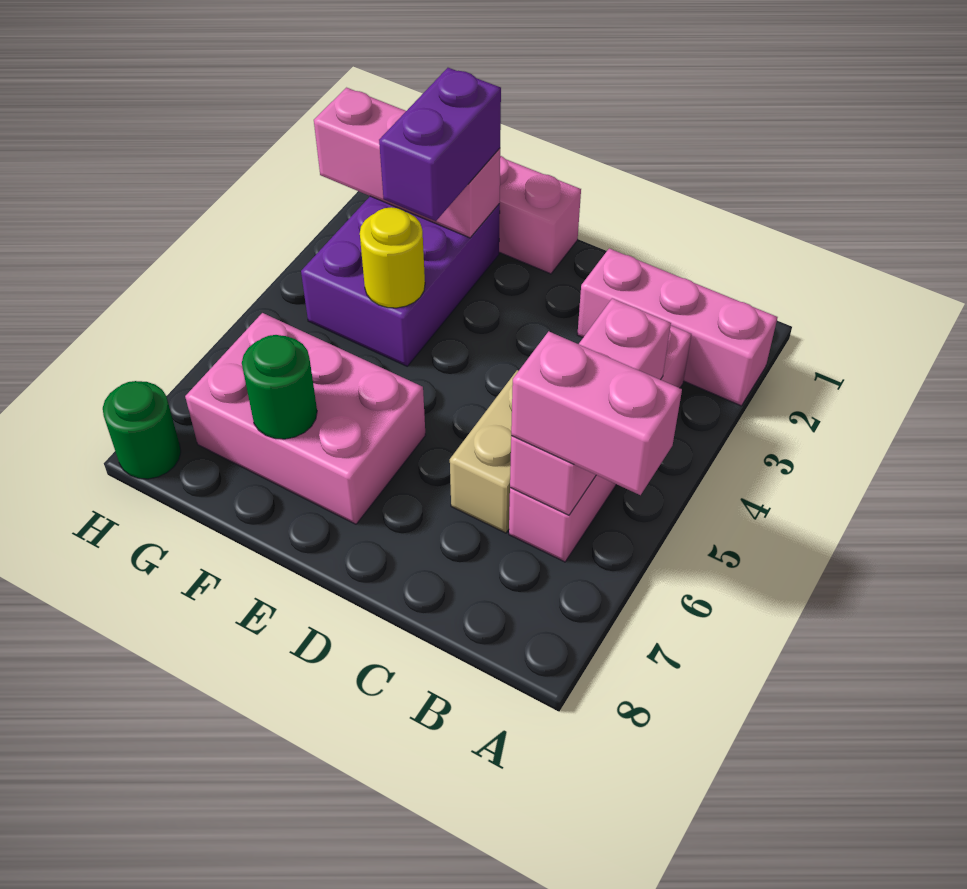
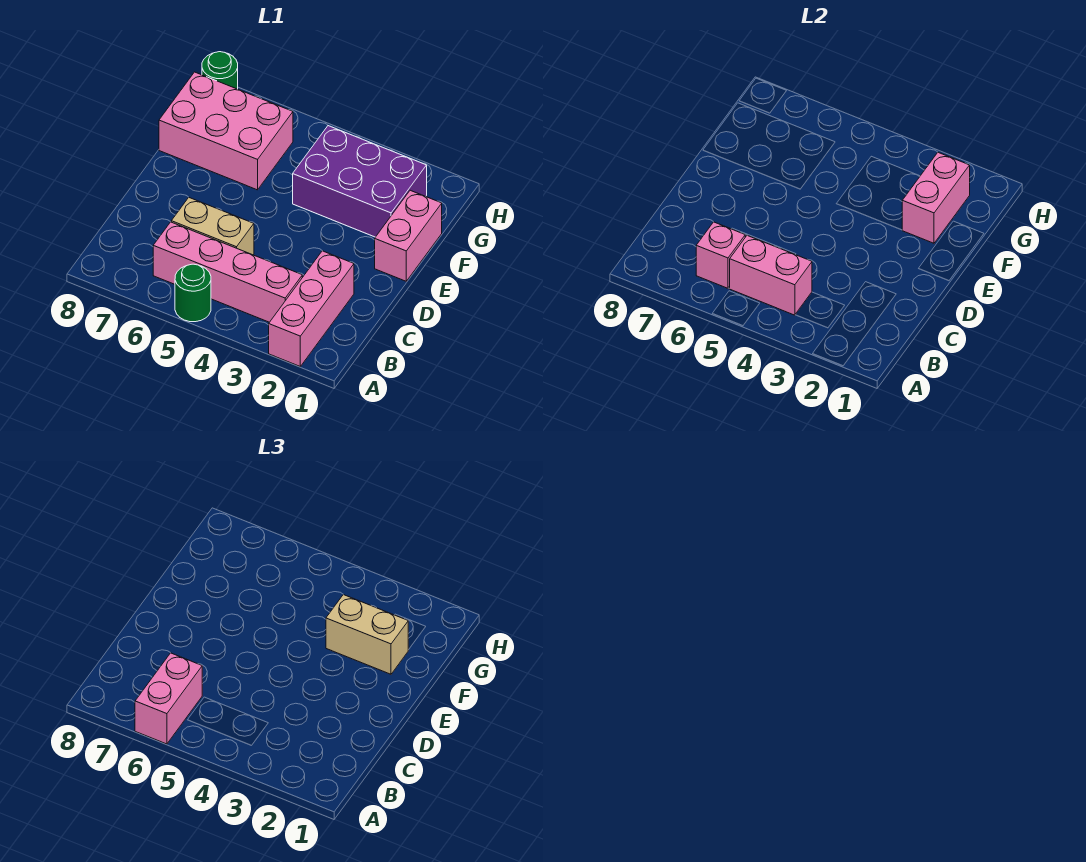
pink 2x3 brick [185,313,426,524] -> pink 2x3 brick turned to [159,72,293,190]
pink 1x3 brick [314,88,500,238] -> pink 1x2 brick [902,153,970,243]
purple 1x2 brick [379,68,501,221] -> tan 1x2 brick [326,595,408,674]
yellow 1x1 round brick [360,207,425,308] -> none
green 1x1 round brick [242,335,317,439] -> green 1x1 round brick moved to [175,264,211,322]

